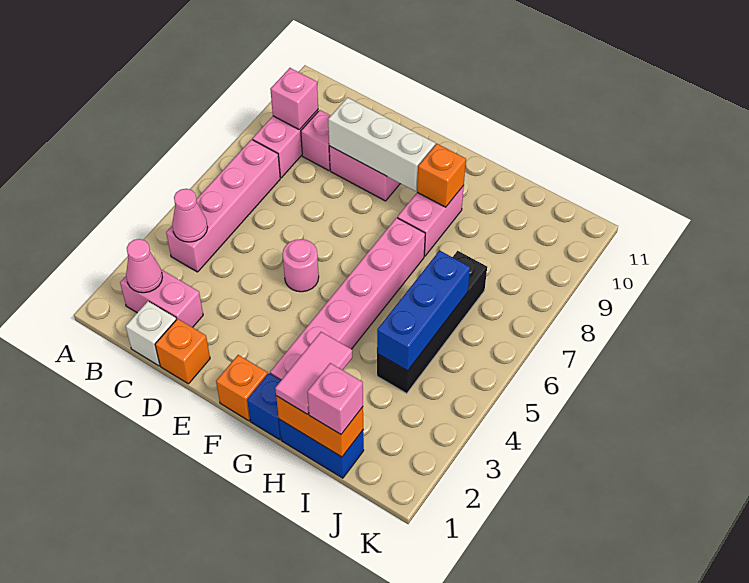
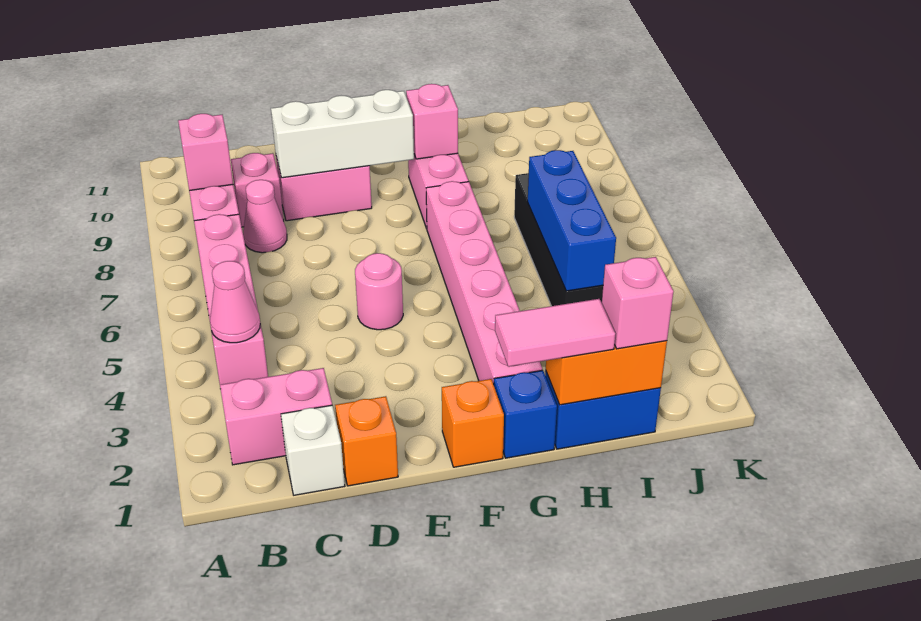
pink 1x1 cone [126,239,162,293] -> pink 1x1 cone moved to [243,180,287,253]
orange 1x1 brick [417,144,466,207] -> pink 1x1 brick [406,84,458,159]
pink 1x2 tile [275,332,352,414] -> pink 1x2 tile turned to [495,299,615,367]

